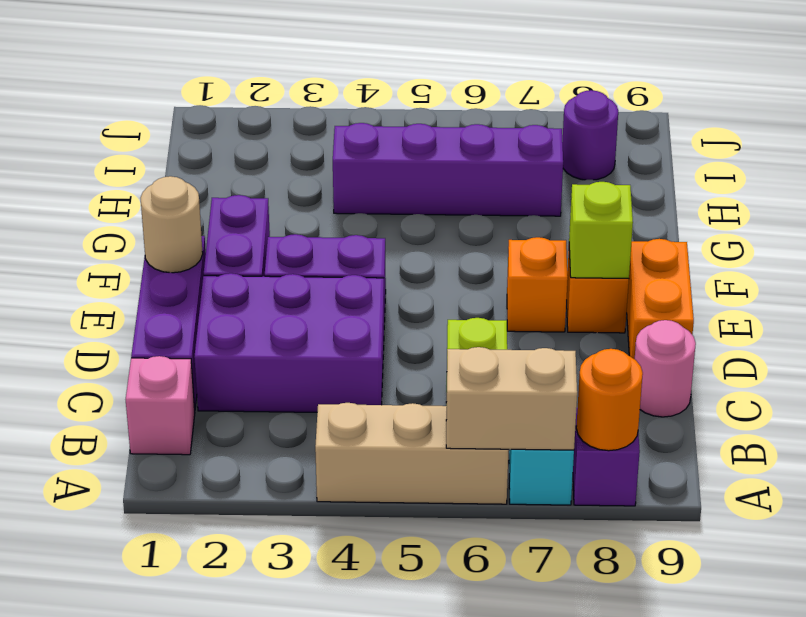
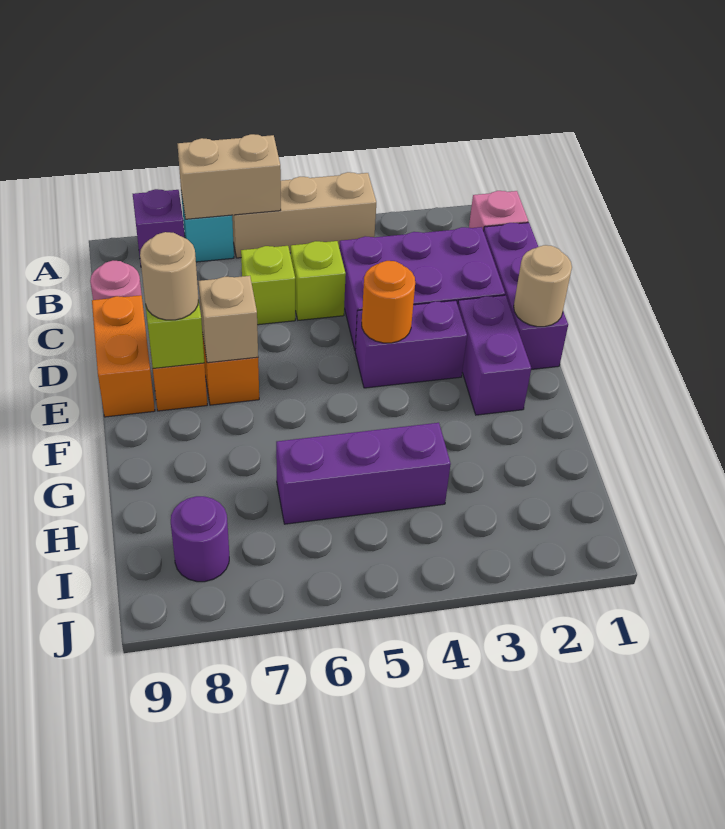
orange 1x1 round brick [576,349,643,451] -> orange 1x1 round brick moved to [362,261,415,343]
none -> lime 1x1 brick [291,241,346,320]
none -> tan 1x1 brick [198,276,258,363]
none -> tan 1x1 round brick [140,232,198,320]
purple 1x4 brick [333,123,563,216] -> purple 1x3 brick [276,423,451,524]

